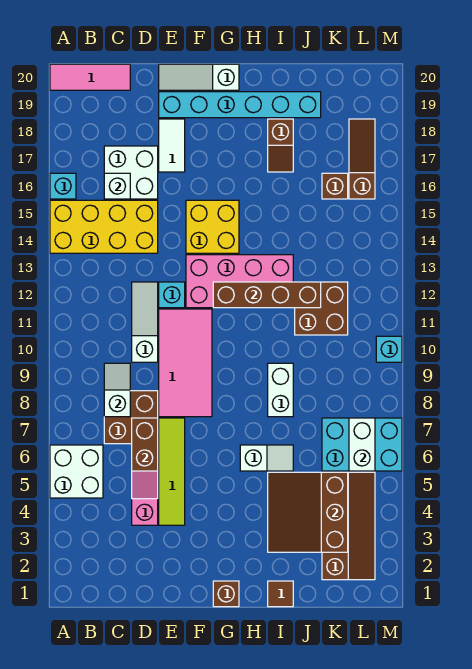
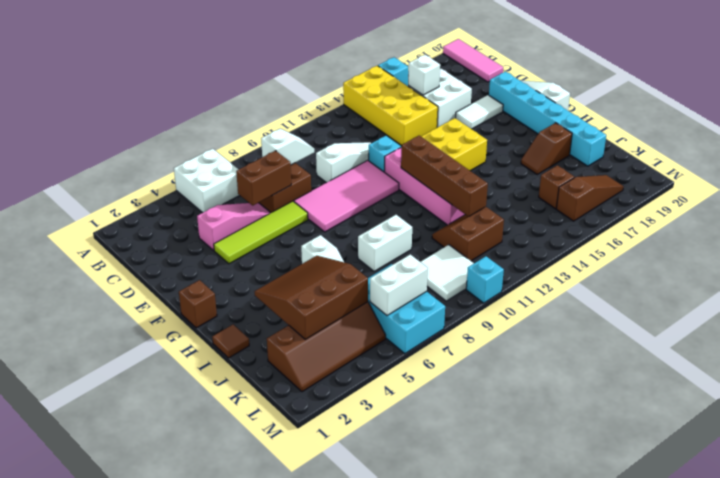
brown 2x2 brick [295,282,348,335] -> brown 2x2 slope [432,207,504,261]
none -> white 2x2 tile [421,245,474,301]

